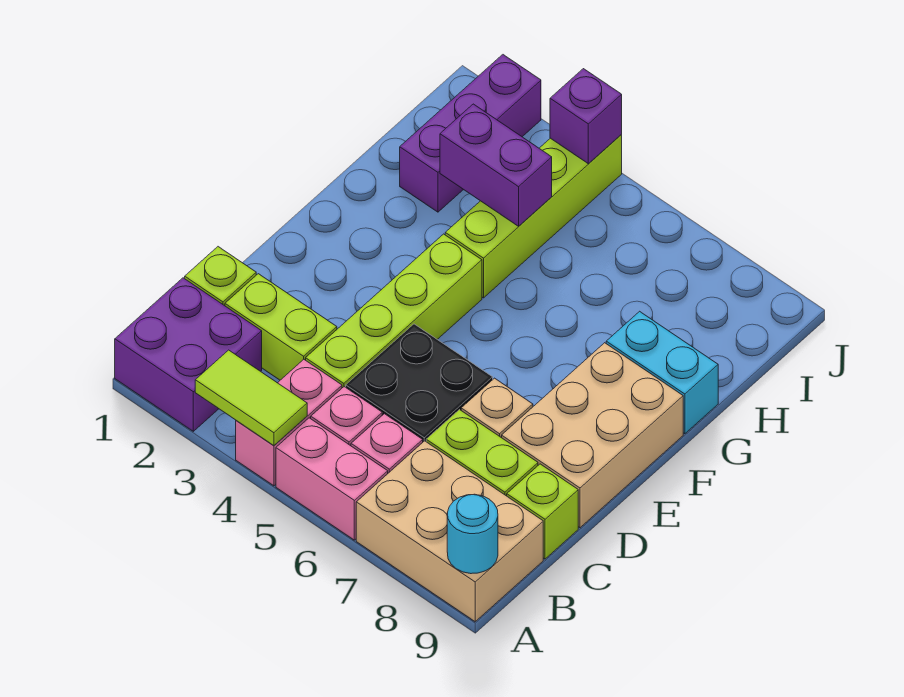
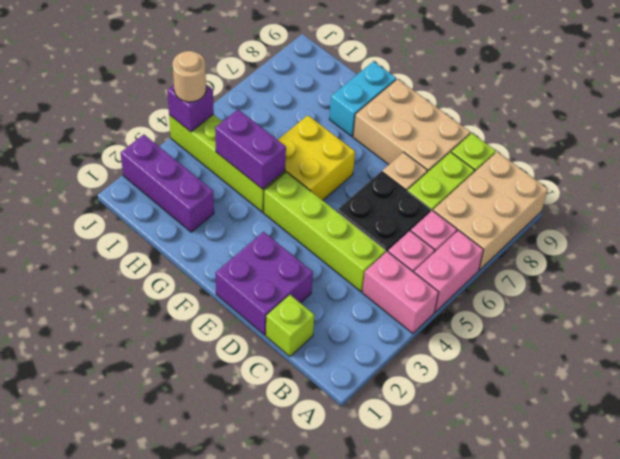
purple 2x2 brick [115,278,262,431] -> purple 2x2 brick moved to [215,232,313,335]
lime 1x2 tile [195,350,307,446] -> none
cyan 1x1 round brick [447,494,498,574] -> none
lime 1x2 brick [225,274,337,380] -> none
none -> yellow 2x2 brick [278,115,355,200]
purple 1x2 brick [440,104,552,226] -> purple 1x2 brick turned to [215,109,286,189]
none -> tan 1x1 round brick [173,51,206,102]

